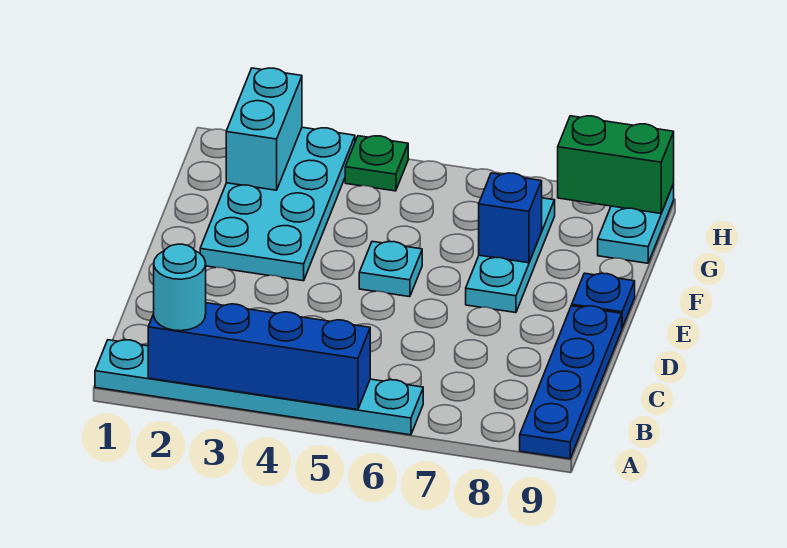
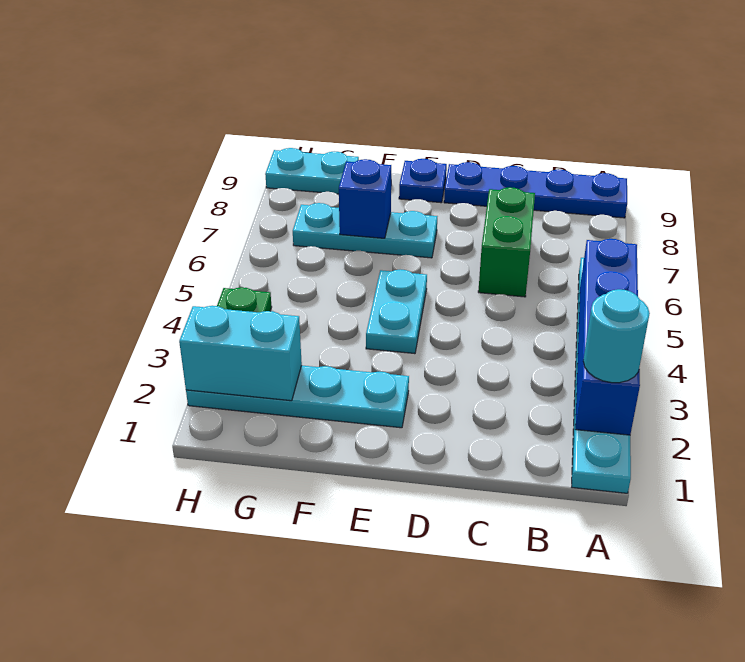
cyan 2x4 plate [200,127,355,281] -> cyan 1x4 plate [186,366,409,428]
cyan 1x1 plate [359,241,422,297] -> cyan 1x2 plate [366,270,427,354]
green 1x2 brick [558,116,674,214] -> green 1x2 brick moved to [478,187,535,297]

